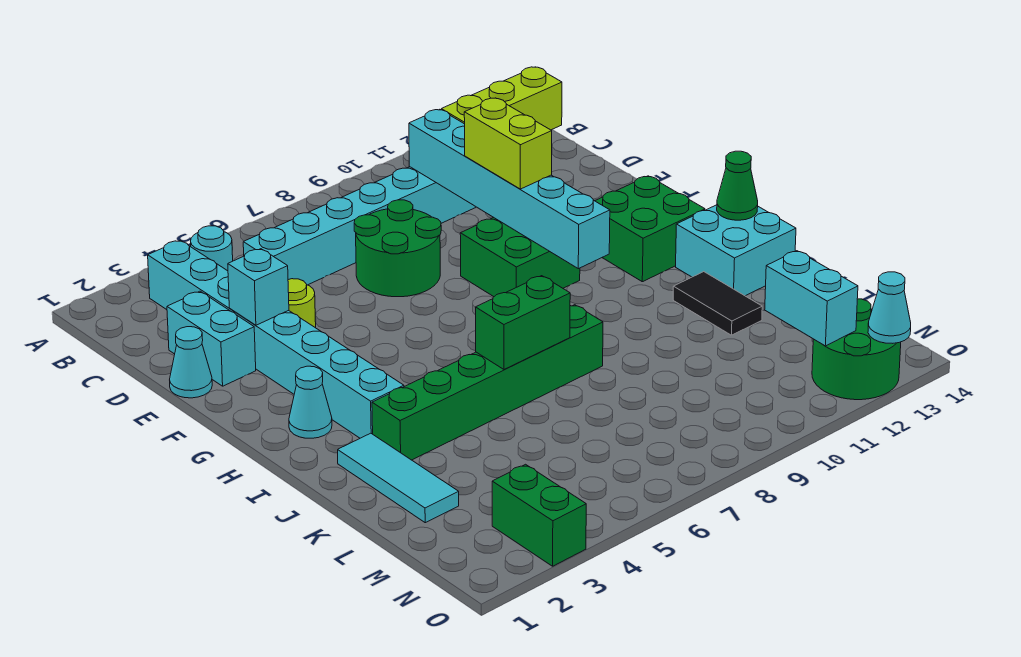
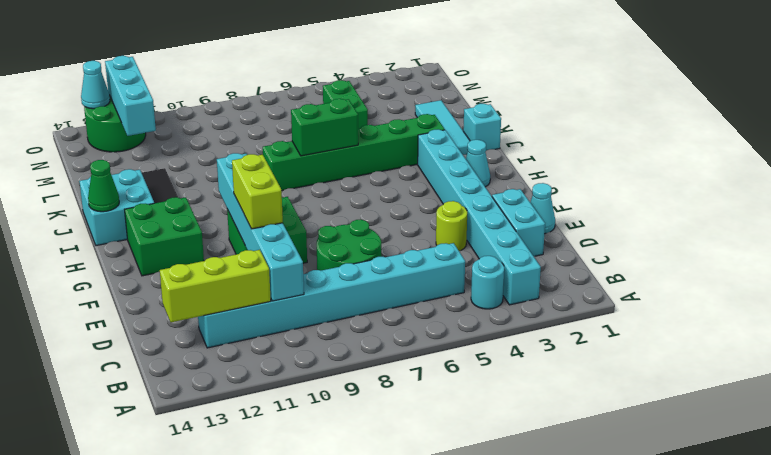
cyan 1x1 brick [228,249,289,325] -> cyan 1x1 brick moved to [463,104,501,151]
cyan 1x2 brick [765,251,858,346] -> cyan 1x3 brick [105,56,156,136]
green 1x2 brick [492,464,586,566] -> green 1x2 brick moved to [323,80,368,129]

